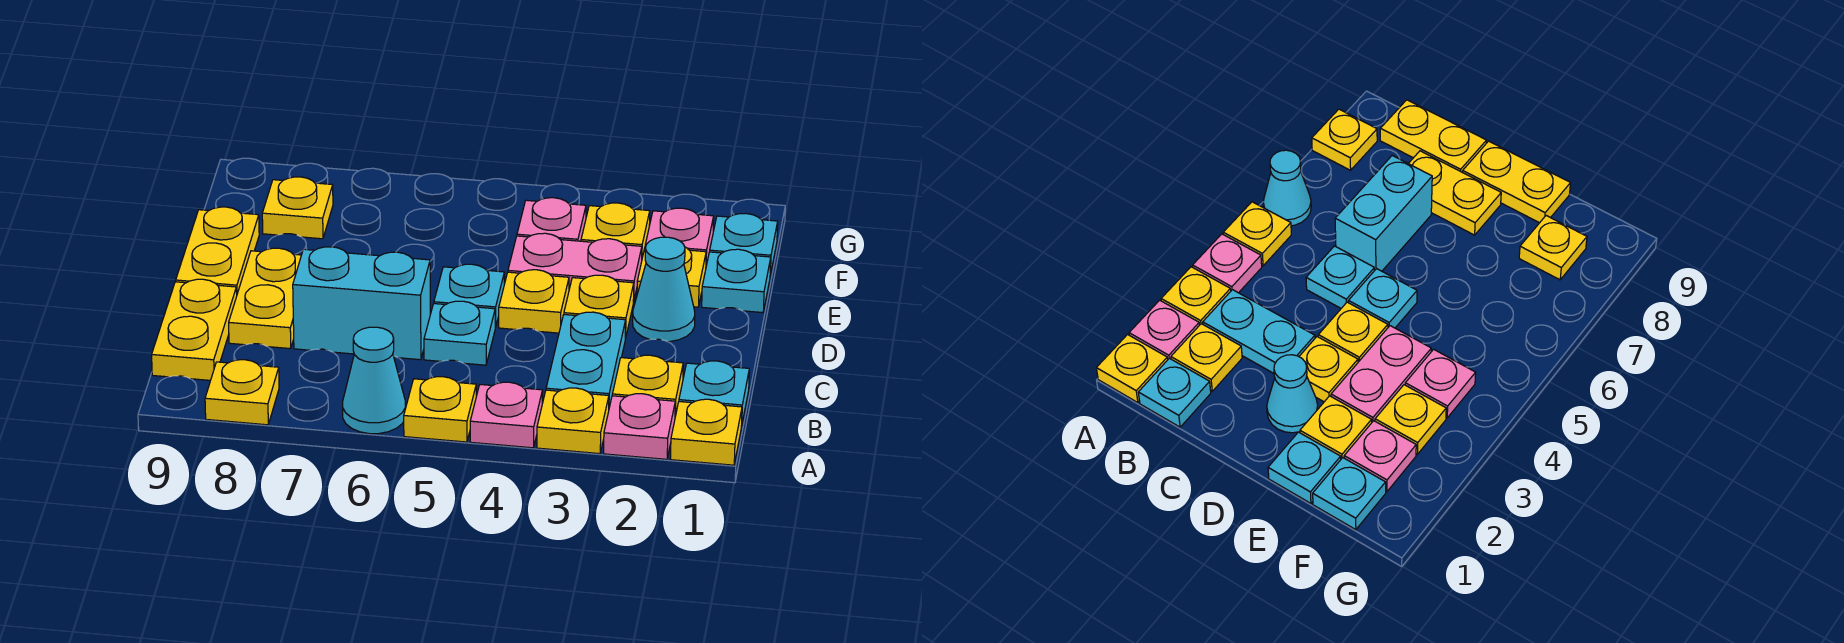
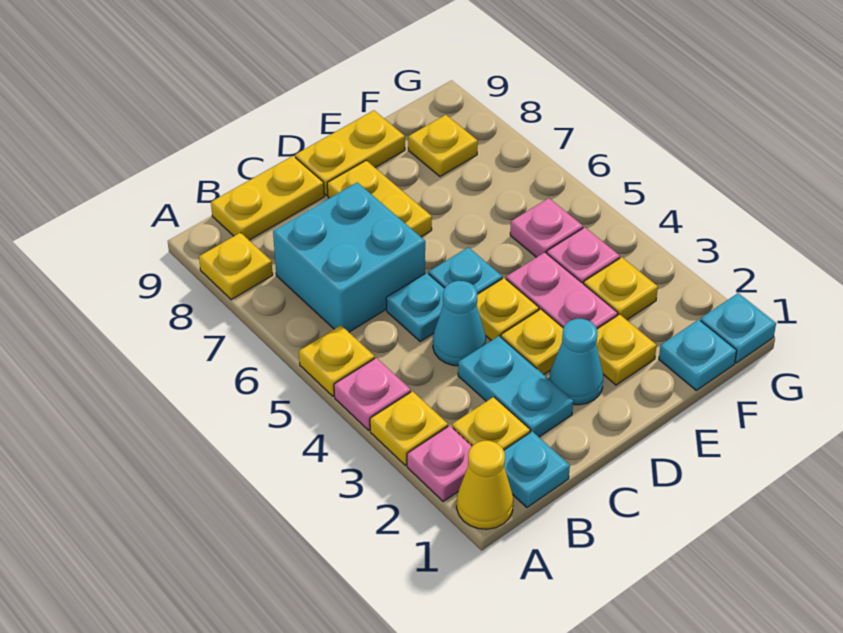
yellow 1x1 plate [670,399,742,465] -> yellow 1x1 cone [457,441,513,529]
cyan 1x1 cone [343,327,406,434] -> cyan 1x1 cone moved to [433,281,486,366]
cyan 1x2 plate [546,312,626,407] -> cyan 1x2 plate turned to [458,336,573,437]
cyan 1x2 brick [293,247,430,360] -> cyan 2x2 brick [273,182,425,332]
yellow 1x2 plate [229,248,301,349] -> yellow 1x2 plate turned to [327,160,432,237]
cyan 1x1 plate [702,249,771,313] -> cyan 1x1 plate moved to [700,293,776,363]
pink 1x1 plate [645,208,714,265] -> pink 1x1 plate moved to [510,198,583,257]

